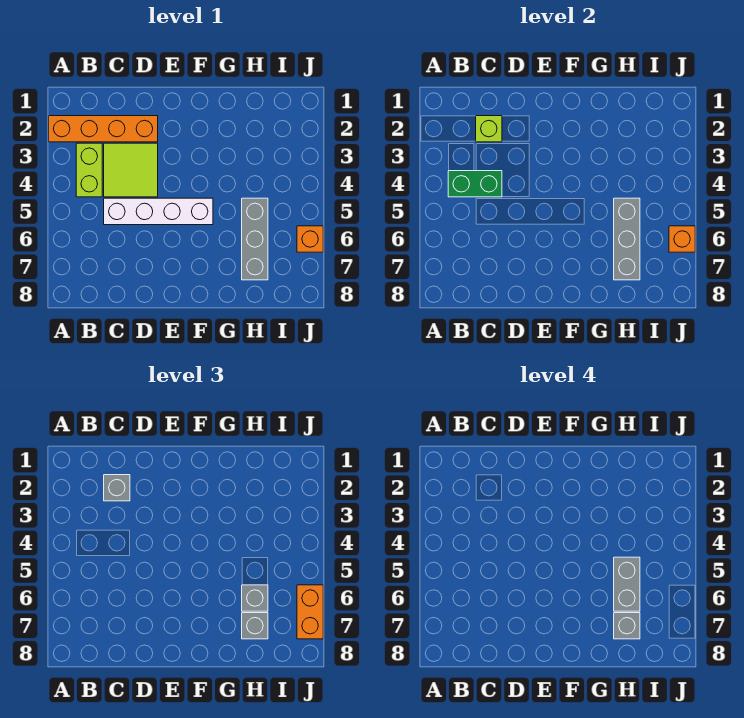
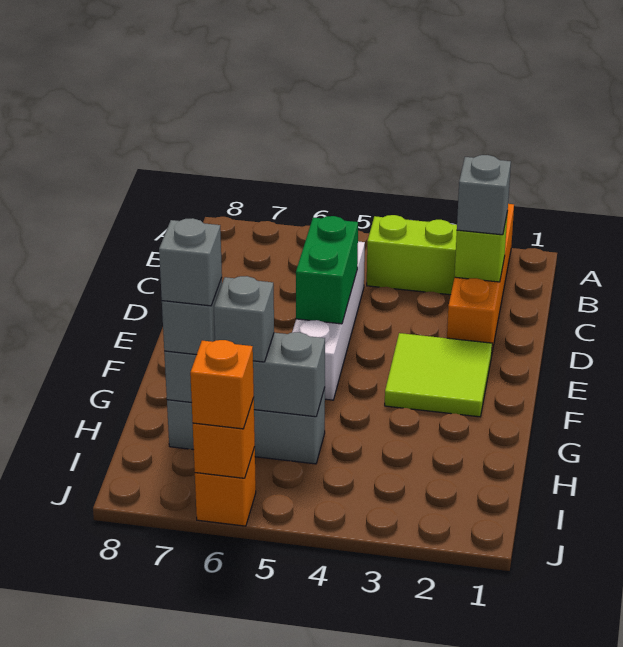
green 1x2 brick [448,171,502,197] -> green 1x2 brick moved to [296,216,358,324]
lime 2x2 tile [104,143,158,197] -> lime 2x2 tile moved to [385,333,492,417]
grey 1x2 brick [614,557,640,611] -> none
orange 1x2 brick [297,585,323,639] -> orange 1x1 brick [190,340,254,429]

